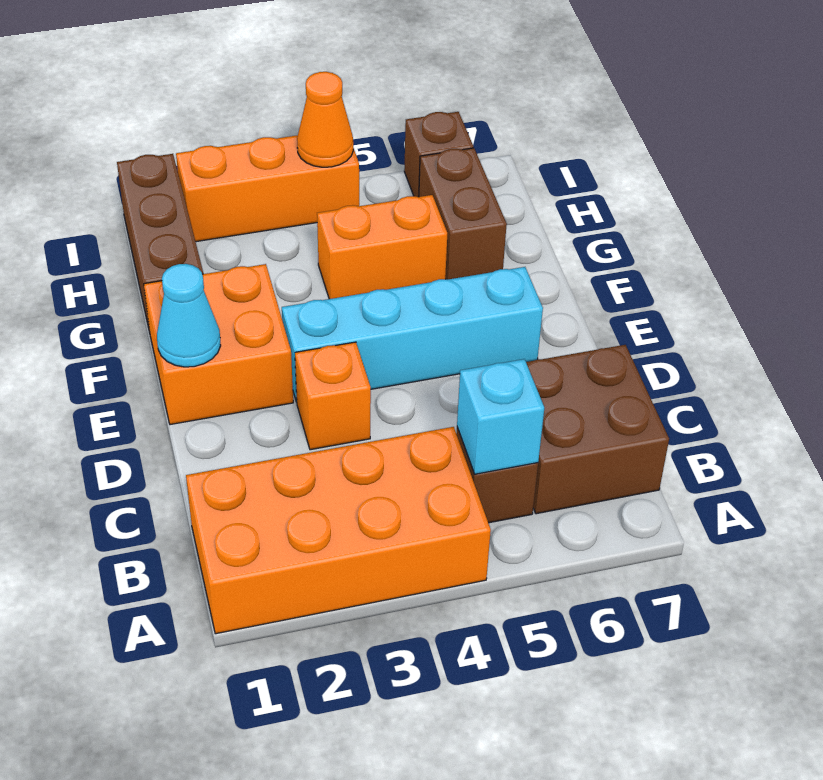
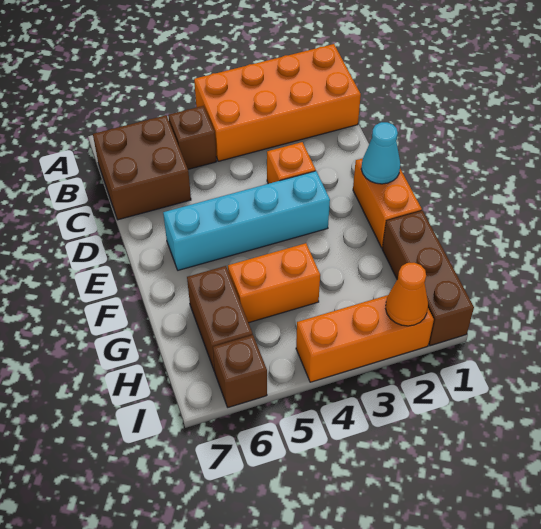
cyan 1x1 brick [457,359,544,474] -> none
orange 2x2 brick [144,264,293,425] -> orange 1x2 brick [353,158,422,248]
orange 1x1 cone [297,72,353,167] -> orange 1x1 cone moved to [386,263,428,326]

